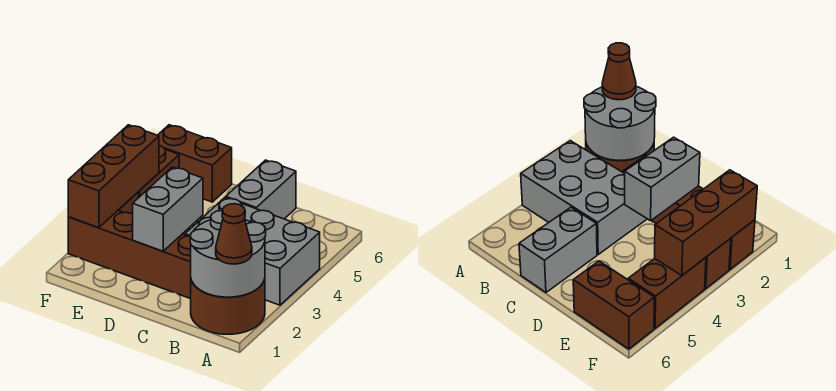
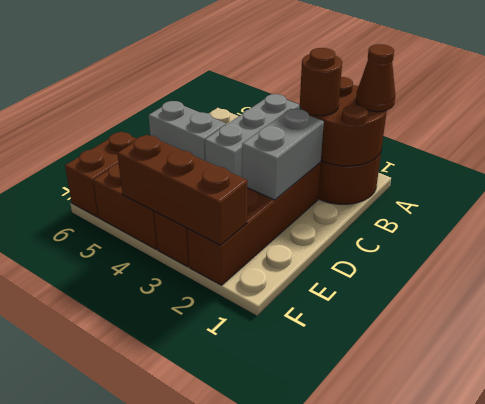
grey 2x2 round brick [190,211,266,297] -> brown 2x2 round brick [309,77,387,166]
grey 2x3 brick [185,197,320,305] -> grey 1x3 brick [205,94,299,177]
none -> brown 1x1 round brick [300,48,342,116]
grey 1x2 brick [133,167,203,251] -> grey 1x2 brick turned to [242,109,324,200]

